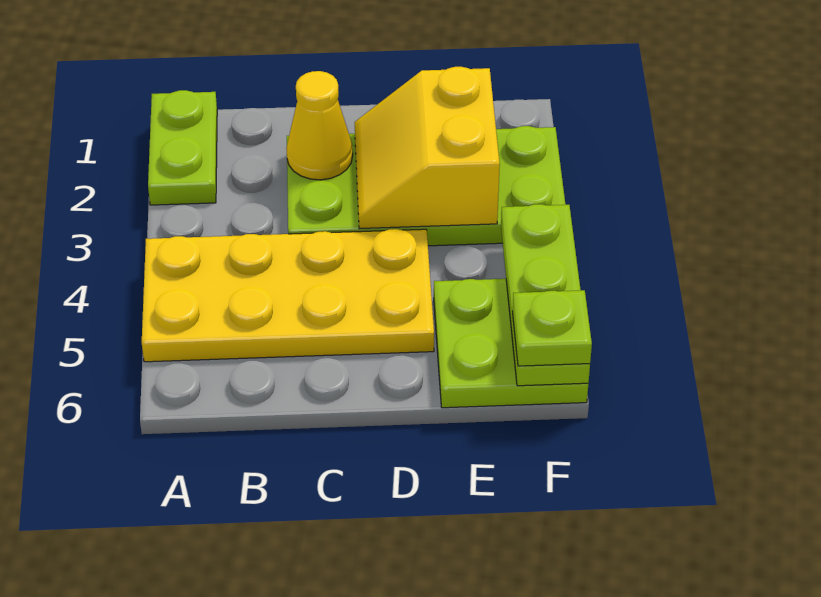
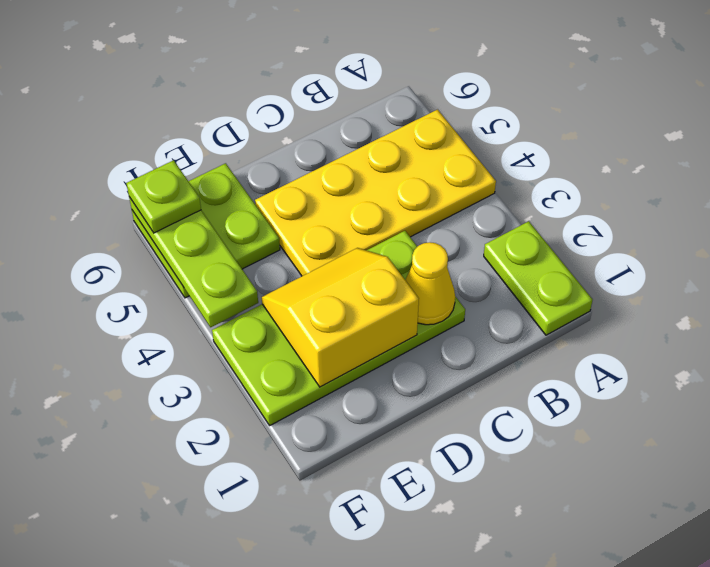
yellow 2x2 slope [355,67,500,229] -> yellow 2x2 slope turned to [262,248,419,387]

